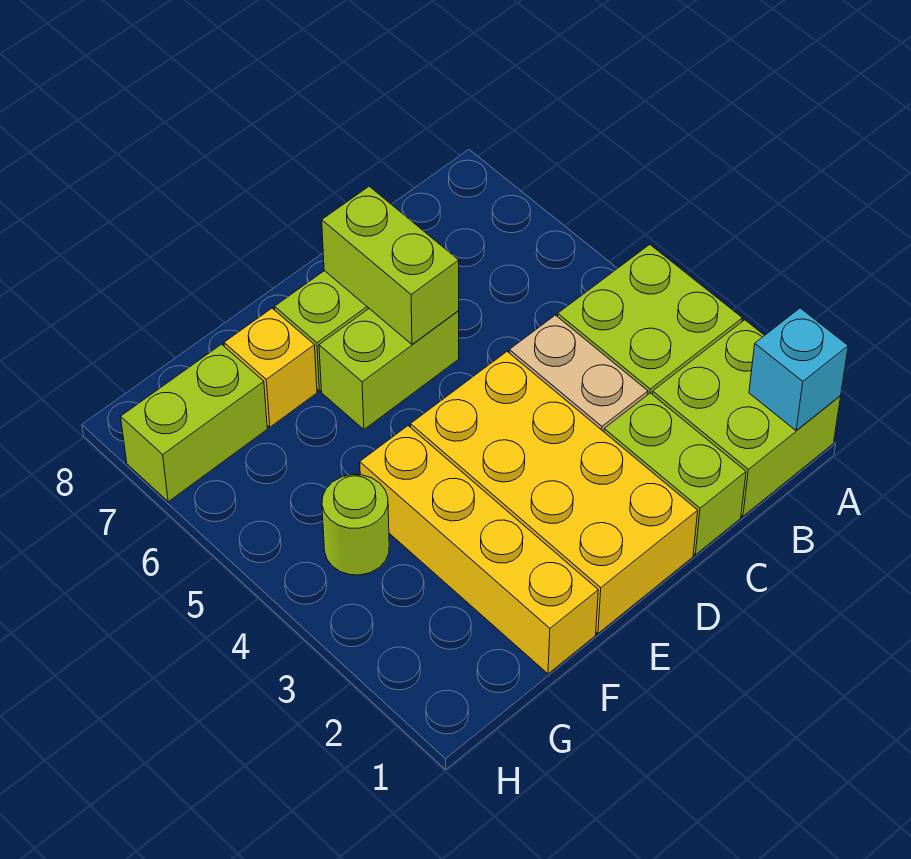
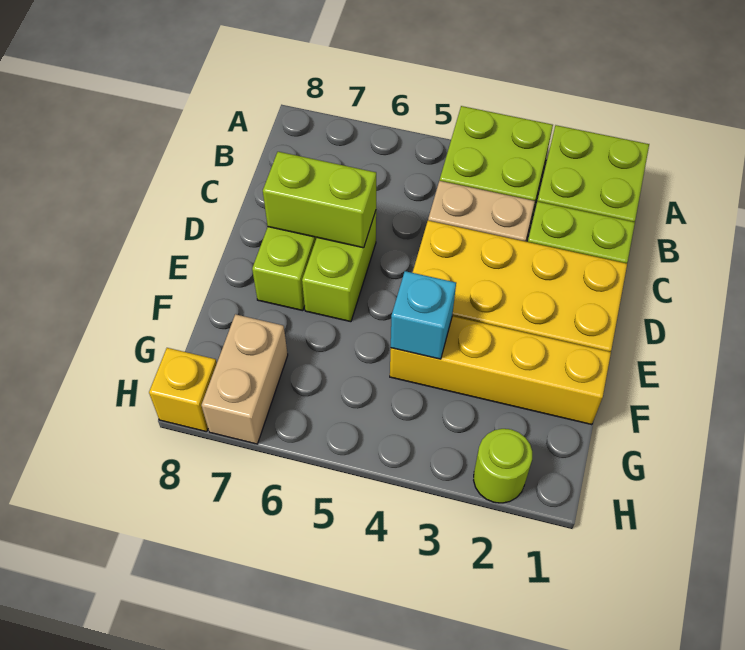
cyan 1x1 brick [749,308,848,431] -> cyan 1x1 brick moved to [391,271,456,359]
yellow 1x1 brick [224,308,317,427] -> yellow 1x1 brick moved to [149,348,217,432]
lime 1x1 round brick [322,475,389,575] -> lime 1x1 round brick moved to [474,429,532,503]
lime 1x2 brick [121,344,267,502] -> tan 1x2 brick [201,314,288,444]

